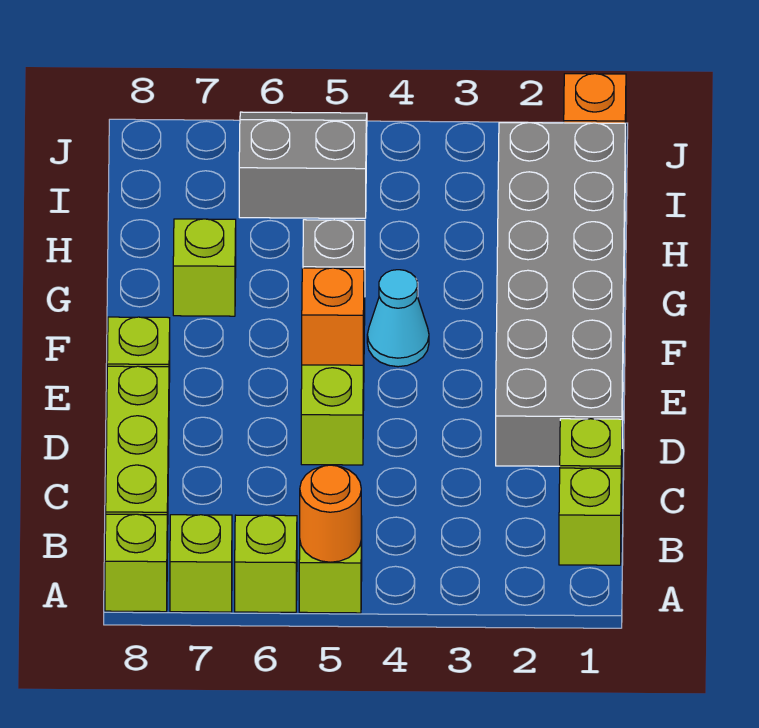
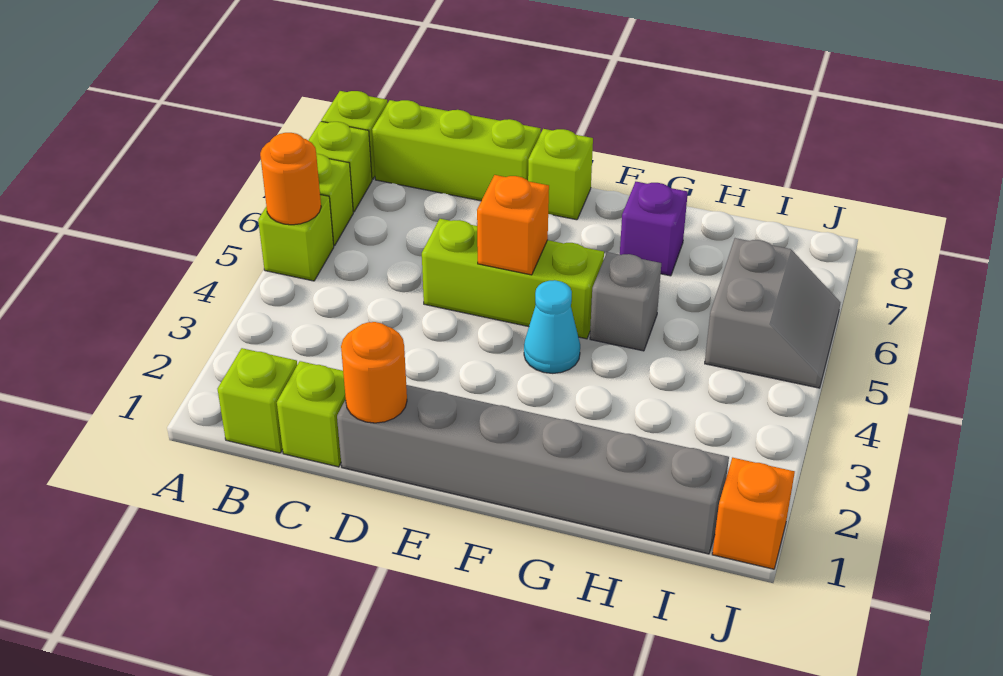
grey 2x6 brick [496,123,625,466] -> grey 1x6 brick [337,385,729,554]
none -> orange 1x1 round brick [341,322,407,423]
lime 1x1 brick [173,219,236,316] -> purple 1x1 brick [620,182,688,276]

